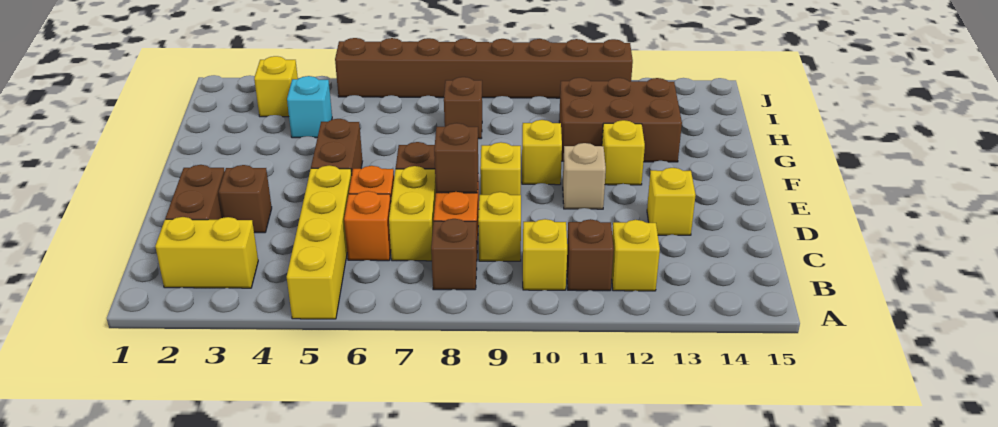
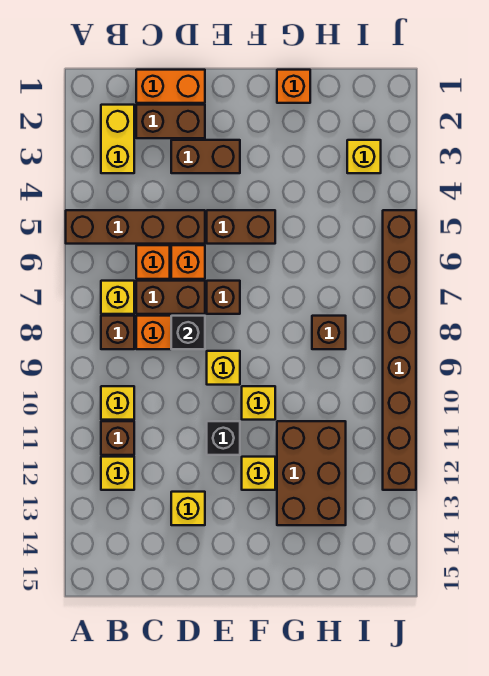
yellow 1x4 brick [287,165,352,319] -> brown 1x4 brick [66,210,205,244]
none -> orange 1x2 brick [136,70,205,103]
yellow 1x2 brick [389,166,436,261] -> brown 1x2 brick [136,281,205,314]
yellow 1x1 brick [478,192,521,261] -> yellow 1x1 brick moved to [101,281,134,314]
brown 1x1 brick [219,165,272,233] -> brown 1x2 brick [171,140,240,173]
brown 1x1 brick [434,123,478,193] -> black 1x1 brick [171,316,205,349]
tan 1x1 brick [563,143,606,209] -> black 1x1 brick [207,421,240,455]
none -> orange 1x1 brick [277,70,310,103]
cyan 1x1 brick [287,76,332,138] -> none

